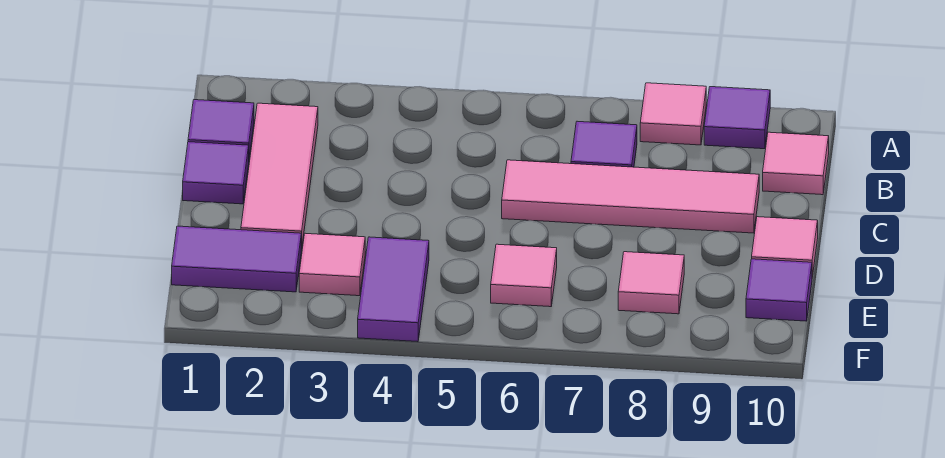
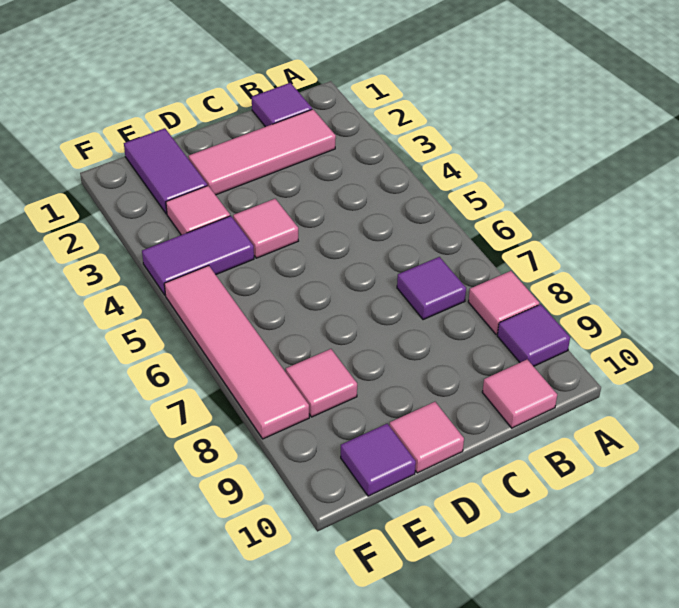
purple 1x1 tile [183,142,249,204] -> none
pink 1x4 tile [502,160,759,233] -> pink 1x4 tile moved to [164,266,309,439]
pink 1x1 tile [491,244,557,307] -> pink 1x1 tile moved to [233,199,298,258]

